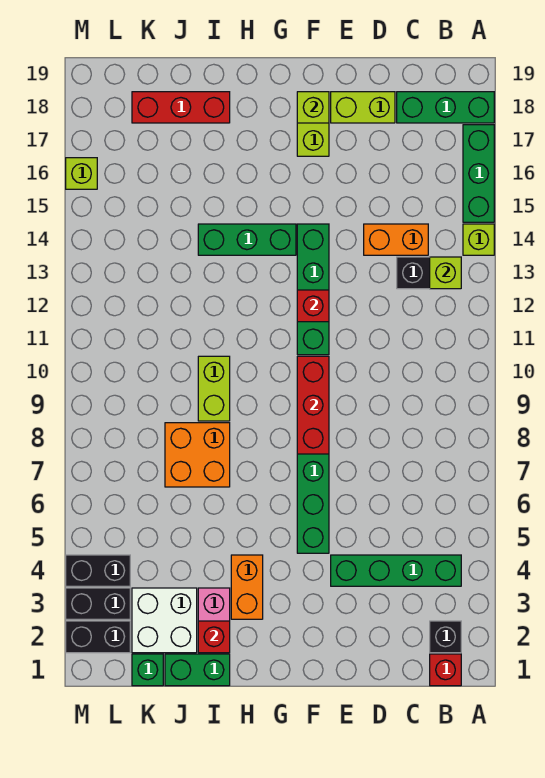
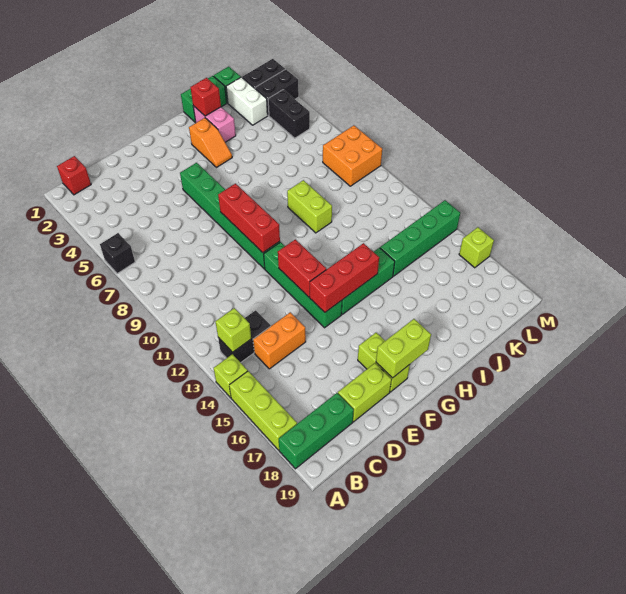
green 1x3 brick [463,125,494,222] -> lime 1x3 brick [229,371,297,450]
black 1x1 brick [430,621,461,653] -> black 1x1 brick moved to [100,233,135,274]
green 1x4 brick [331,555,461,586] -> green 1x4 brick moved to [380,200,460,276]
red 1x1 brick [297,290,329,322] -> red 1x2 brick [278,239,326,297]
lime 1x1 brick [297,92,329,123] -> lime 1x2 brick [376,319,431,378]
orange 1x2 brick [231,555,263,619] -> orange 1x2 slope [189,118,232,168]
orange 2x2 brick [165,423,230,487] -> orange 2x2 brick moved to [323,126,382,186]
red 1x3 brick [132,92,230,123] -> red 1x3 brick moved to [310,243,379,312]
white 2x2 brick [132,588,197,653] -> white 1x2 brick [226,77,268,125]
black 1x2 brick [66,555,130,586] -> black 1x2 brick turned to [268,90,310,138]

